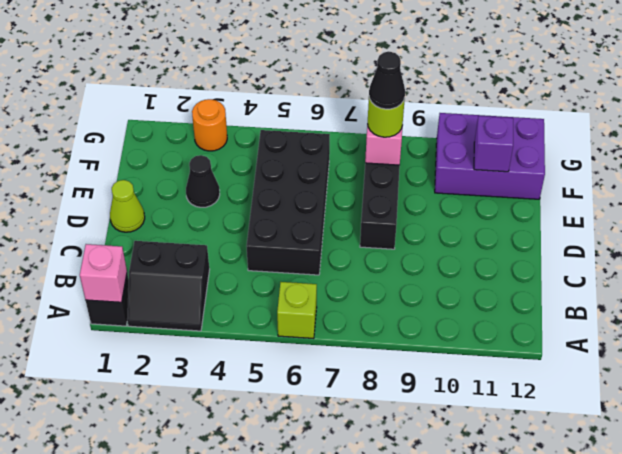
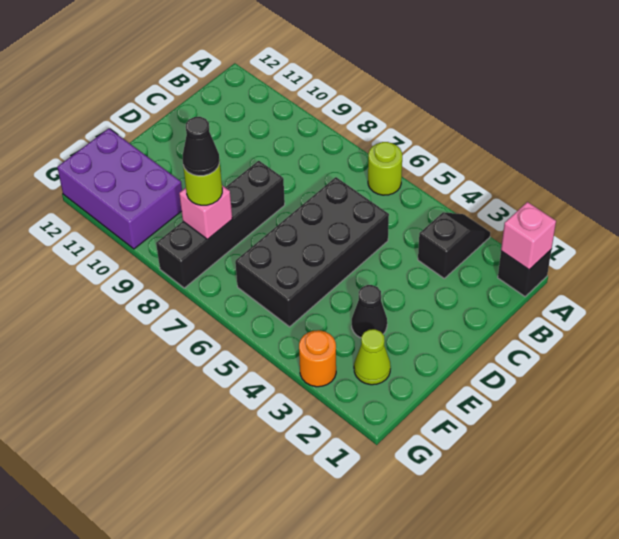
black 2x2 slope [127,241,210,331] -> black 1x2 slope [418,212,490,278]
lime 1x1 brick [277,282,317,339] -> lime 1x1 round brick [368,142,402,195]
lime 1x1 cone [110,180,145,232] -> lime 1x1 cone moved to [354,329,391,385]
purple 1x1 brick [474,116,513,172] -> none

